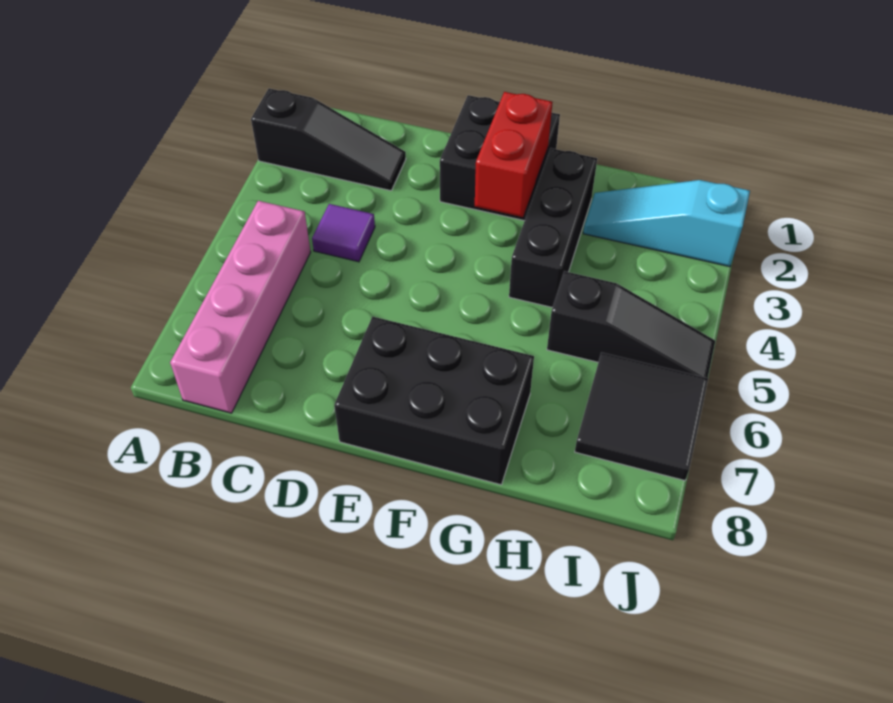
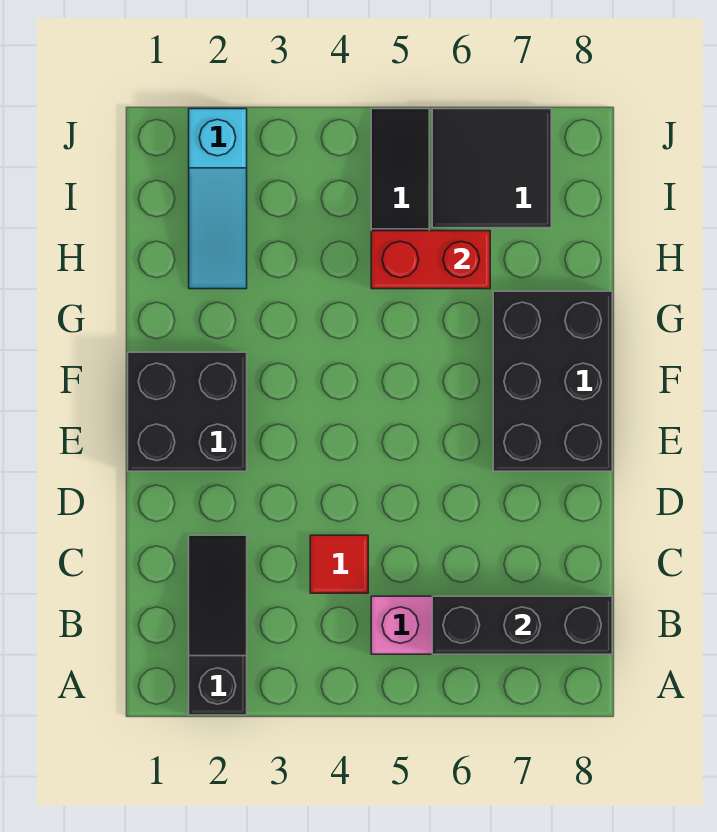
purple 1x1 tile [312,204,375,262] -> red 1x1 tile [310,535,368,593]
red 1x2 brick [475,92,552,217] -> red 1x2 brick moved to [371,231,490,289]
black 1x3 brick [509,148,597,307] -> black 1x3 brick moved to [432,596,612,654]

